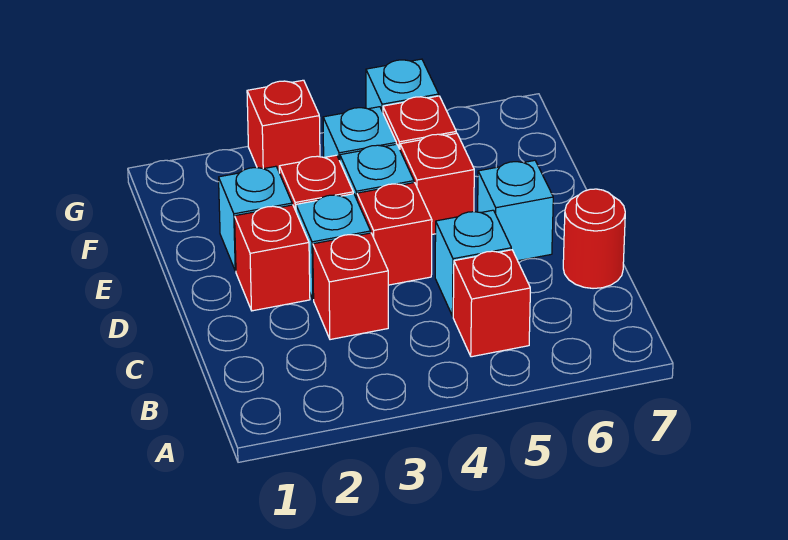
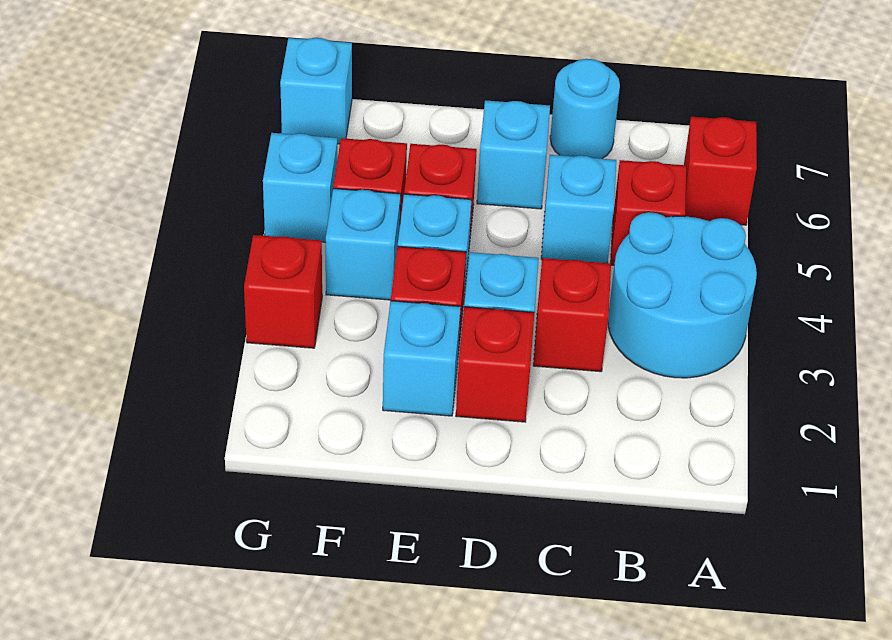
none -> cyan 2x2 round brick [608,212,757,378]
red 1x1 round brick [563,189,625,288] -> cyan 1x1 round brick [550,59,620,159]
red 1x1 brick [357,183,432,285] -> red 1x1 brick moved to [684,117,757,225]
none -> cyan 1x1 brick [280,38,352,144]

